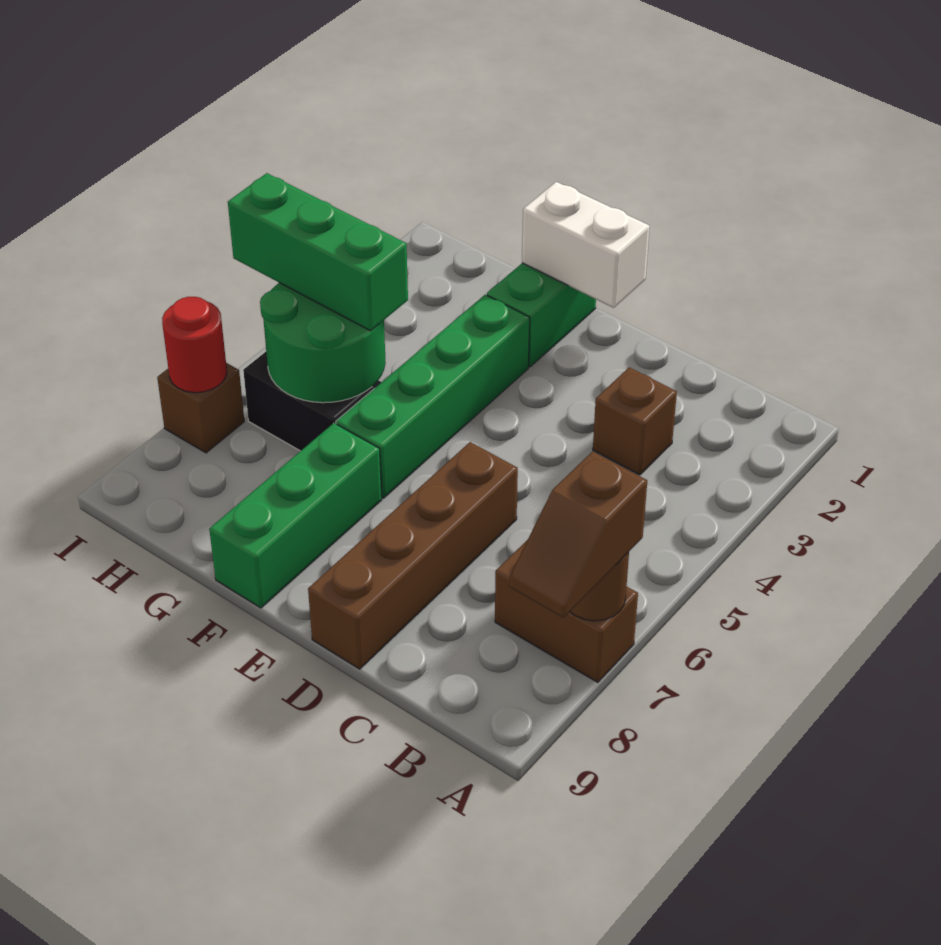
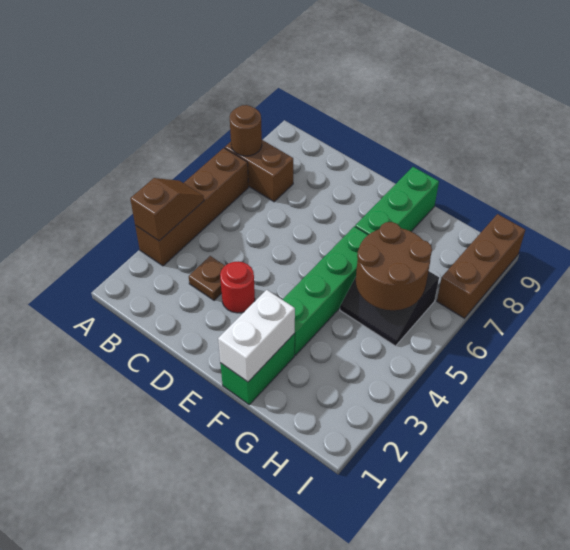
brown 1x2 slope [509,451,647,618] -> brown 1x2 slope moved to [130,178,204,241]
brown 1x1 brick [593,367,677,475] -> brown 1x1 plate [189,256,225,300]
brown 1x4 brick [308,442,518,669] -> brown 1x4 brick moved to [135,148,249,266]
white 1x2 brick [522,182,650,308] -> white 1x2 brick turned to [218,290,295,382]
green 2x2 round brick [260,283,386,403] -> brown 2x2 round brick [356,222,432,310]
green 1x3 brick [228,173,408,331] -> none
brown 1x1 brick [157,363,244,453] -> brown 1x3 brick [437,214,525,318]
red 1x1 round brick [162,297,227,393] -> red 1x1 round brick moved to [220,262,255,313]

